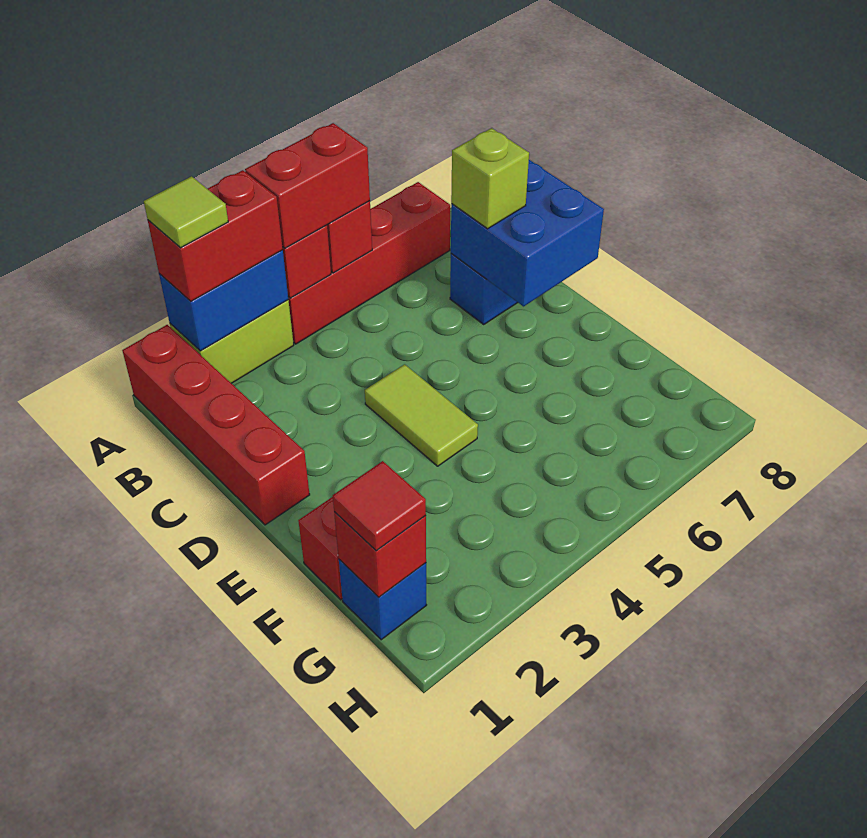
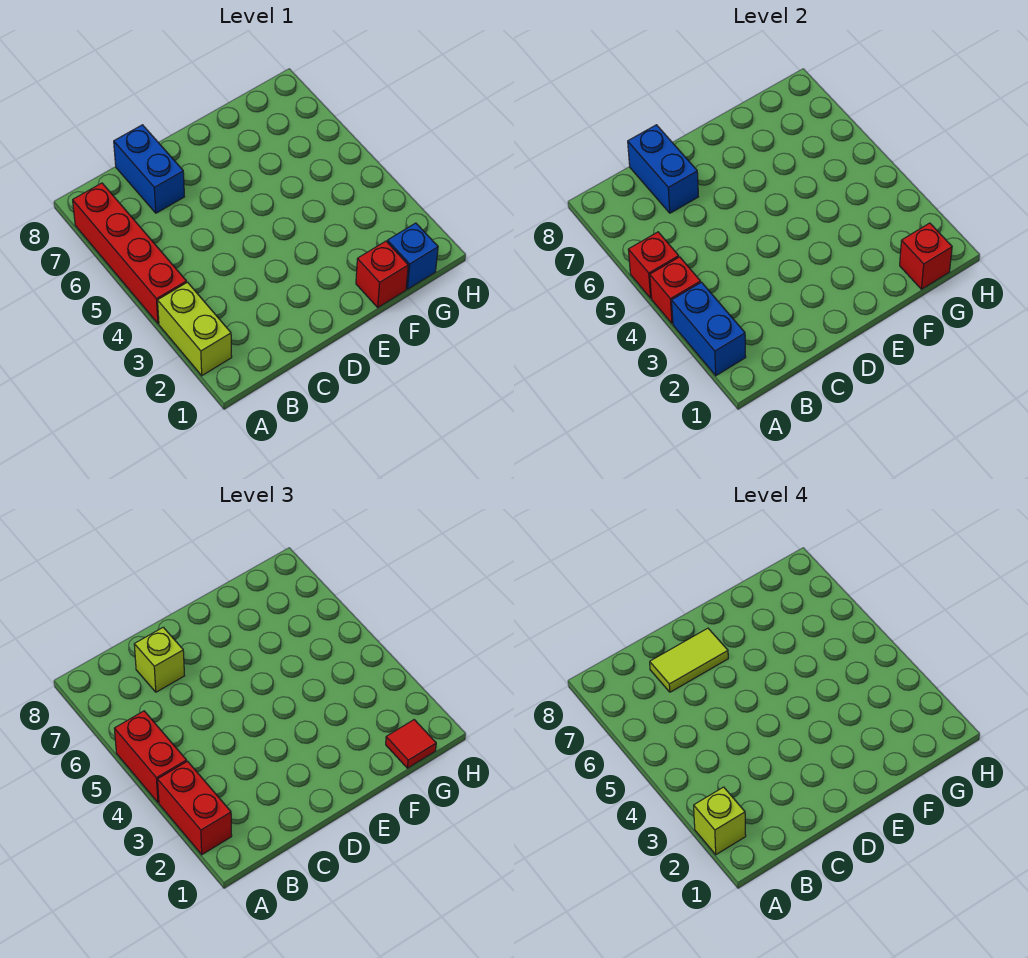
red 1x4 brick [122,325,310,525] -> none
lime 1x1 tile [144,176,228,248] -> lime 1x1 brick [694,787,746,855]
blue 2x2 brick [451,160,604,306] -> blue 1x2 brick [628,125,698,213]
lime 1x2 tile [365,364,478,466] -> lime 1x2 tile moved to [650,628,728,692]

